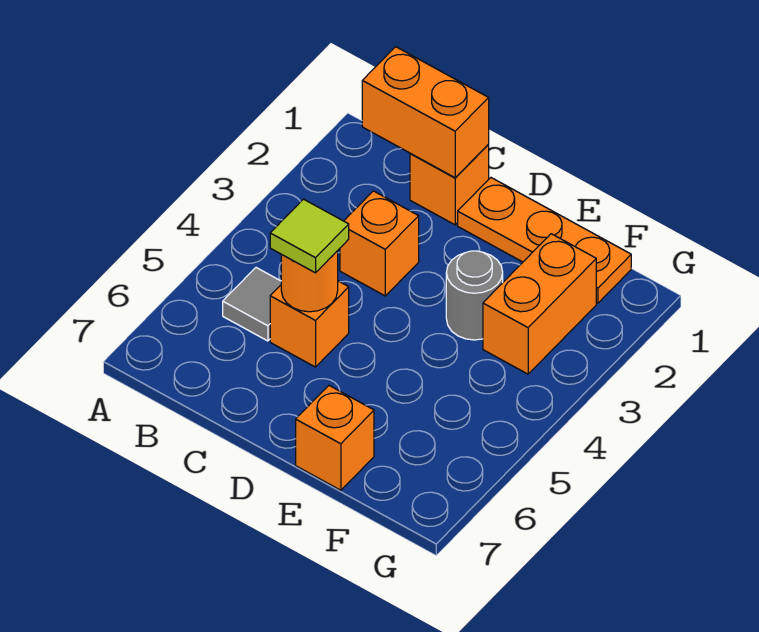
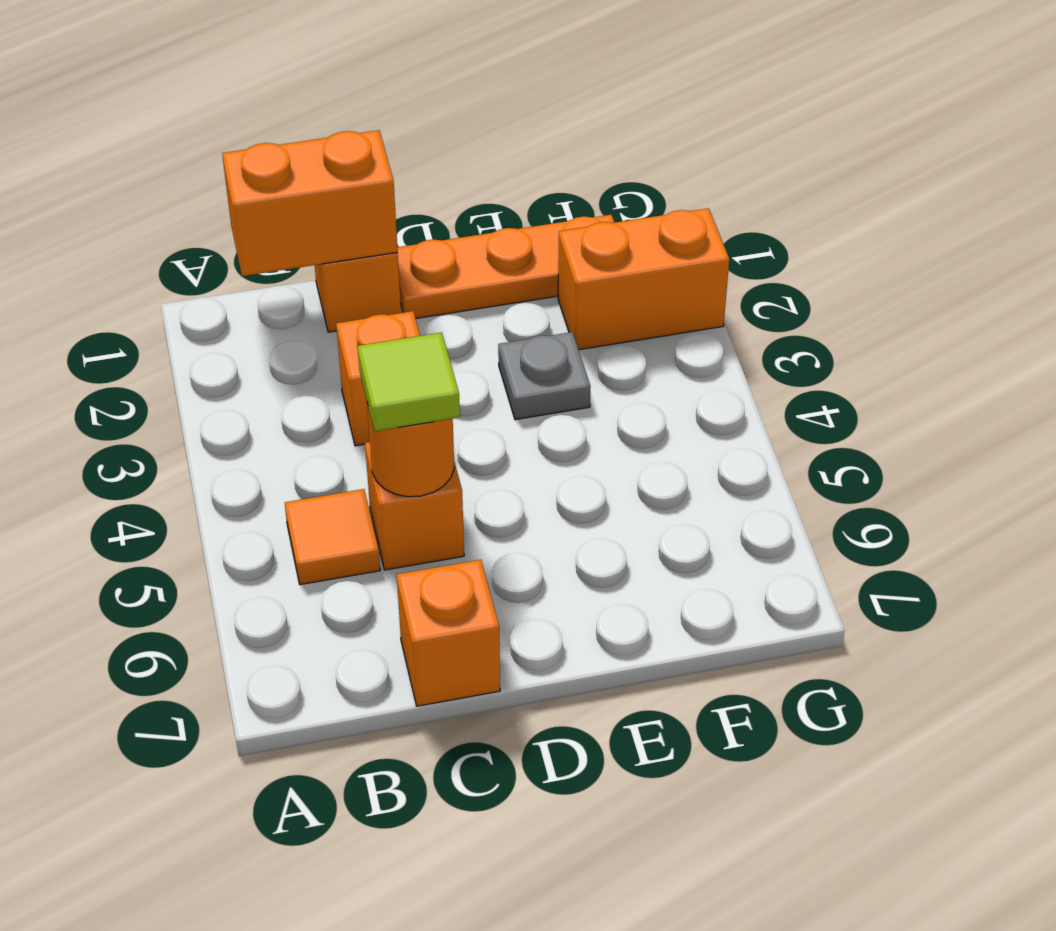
grey 1x1 tile [223,268,281,341] -> orange 1x1 tile [285,489,380,585]
grey 1x1 round brick [446,251,503,340] -> grey 1x1 plate [498,332,590,420]
orange 1x1 brick [296,386,374,490] -> orange 1x1 brick moved to [397,560,500,706]
orange 1x2 brick [483,234,596,374] -> orange 1x2 brick turned to [558,208,729,350]

